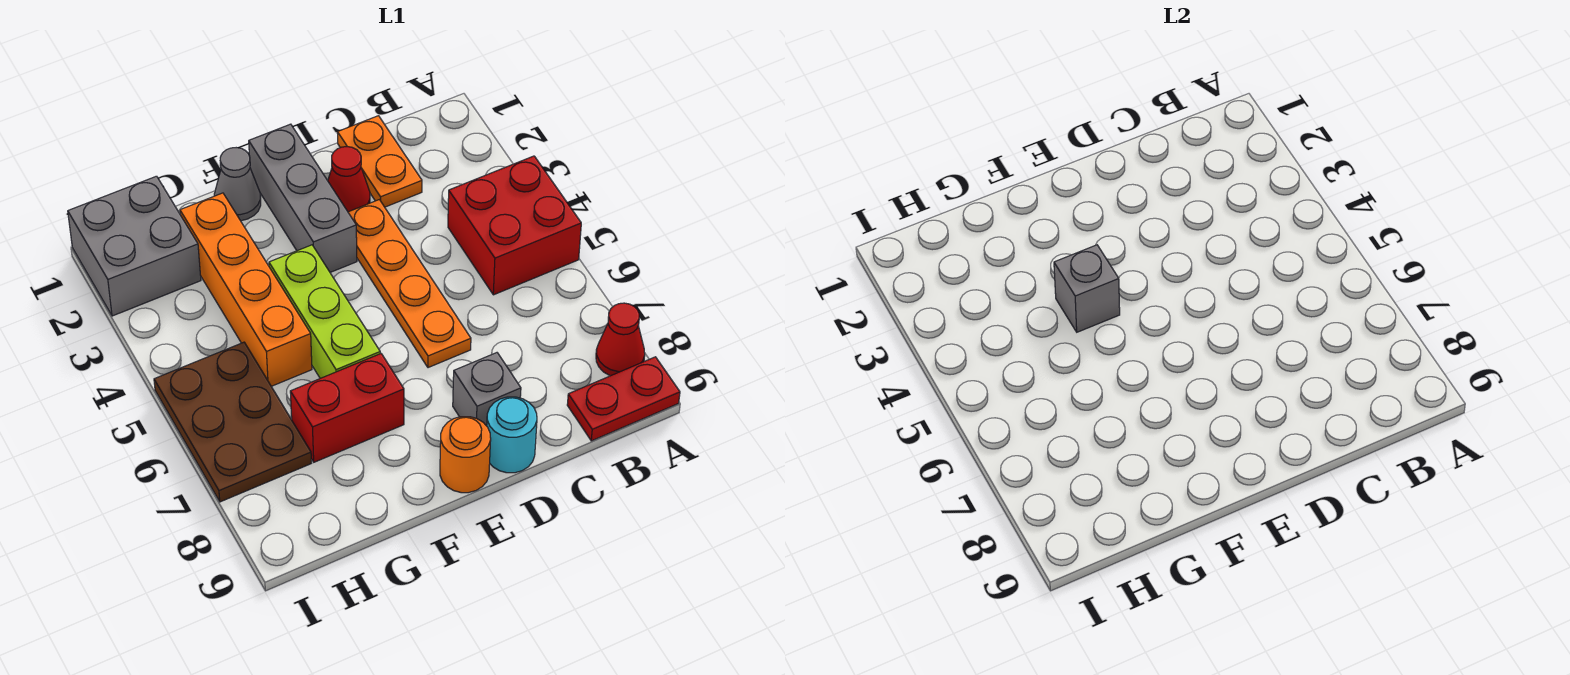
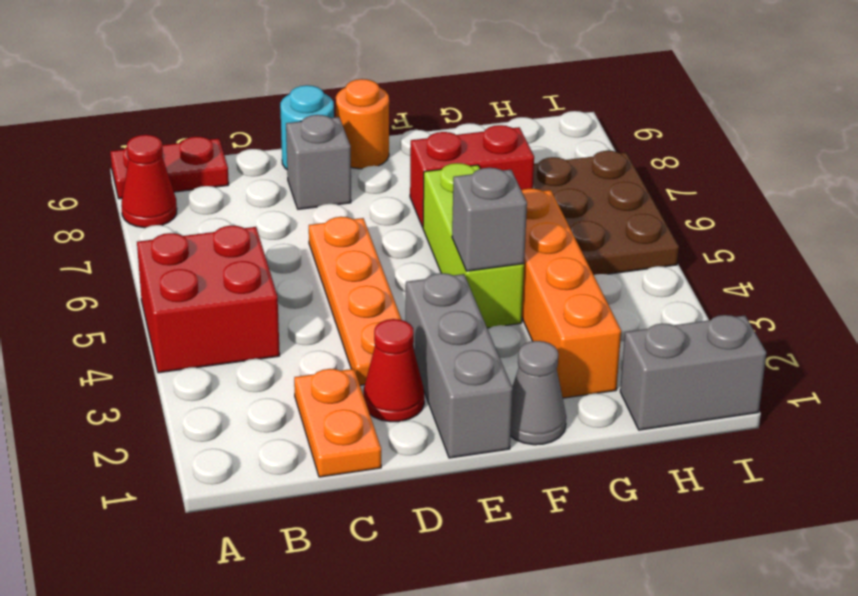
grey 2x2 brick [68,176,201,316] -> grey 1x2 brick [620,315,766,430]

